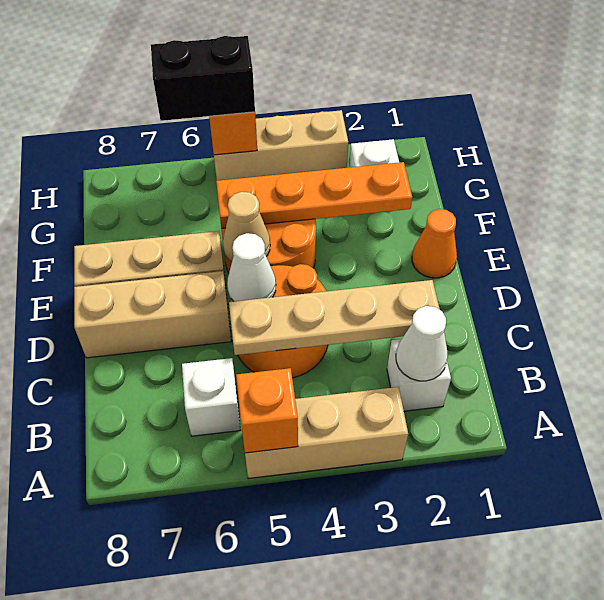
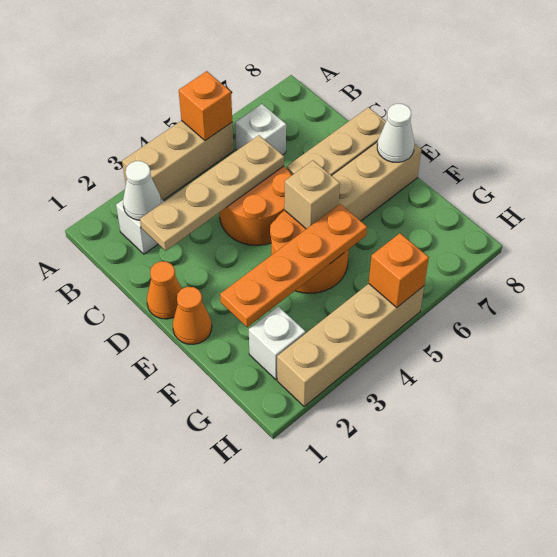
none -> orange 1x1 cone [147,261,182,319]
white 1x1 cone [227,233,276,301] -> white 1x1 cone moved to [377,104,414,162]
tan 1x1 cone [223,192,270,261] -> tan 1x1 brick [284,161,340,229]
tan 1x3 brick [214,110,348,181] -> tan 1x4 brick [277,284,424,406]
black 1x2 brick [151,36,255,121] -> none

